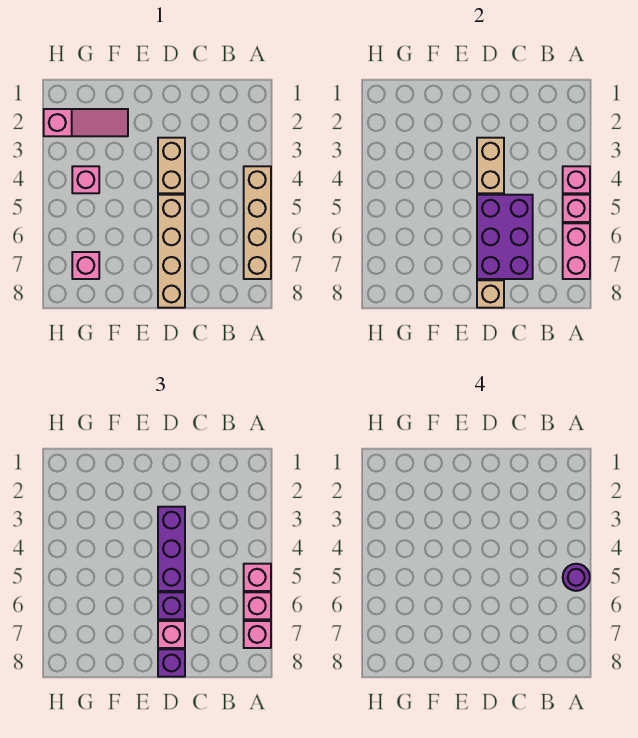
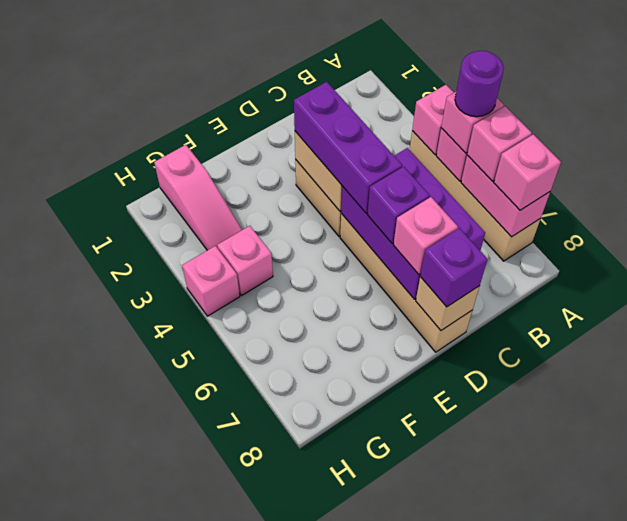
pink 1x3 slope [44,109,128,136] -> pink 1x3 slope turned to [154,145,242,250]
pink 1x1 brick [72,252,99,279] -> pink 1x1 brick moved to [182,246,240,316]

